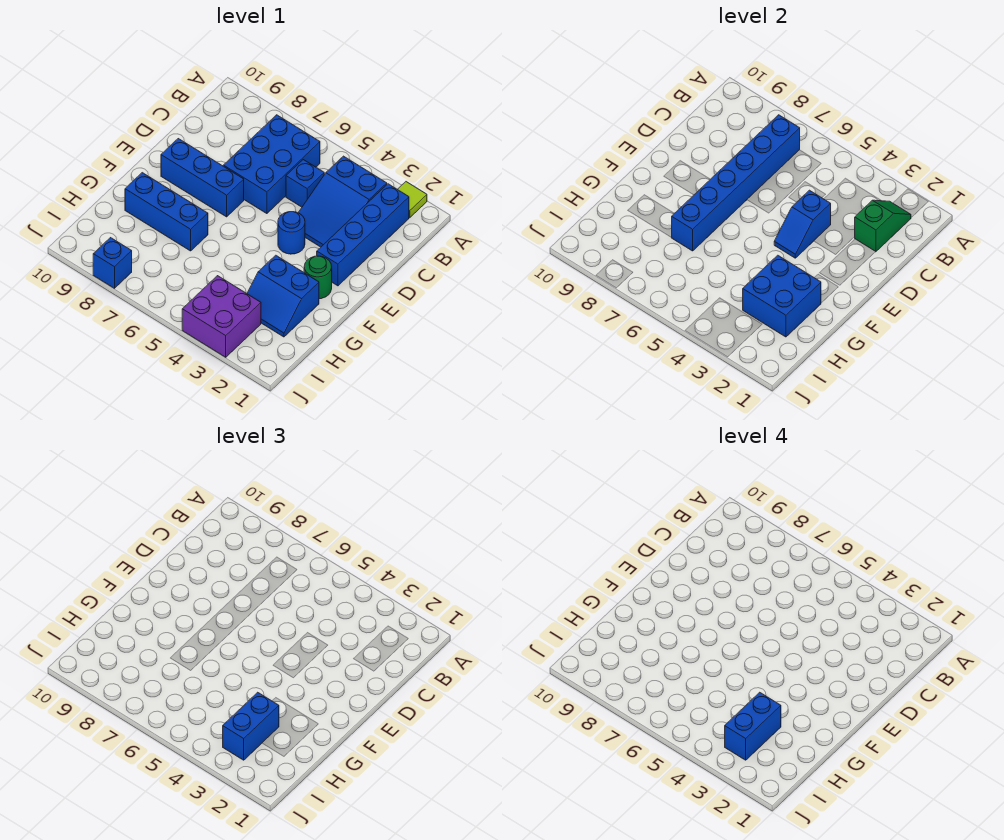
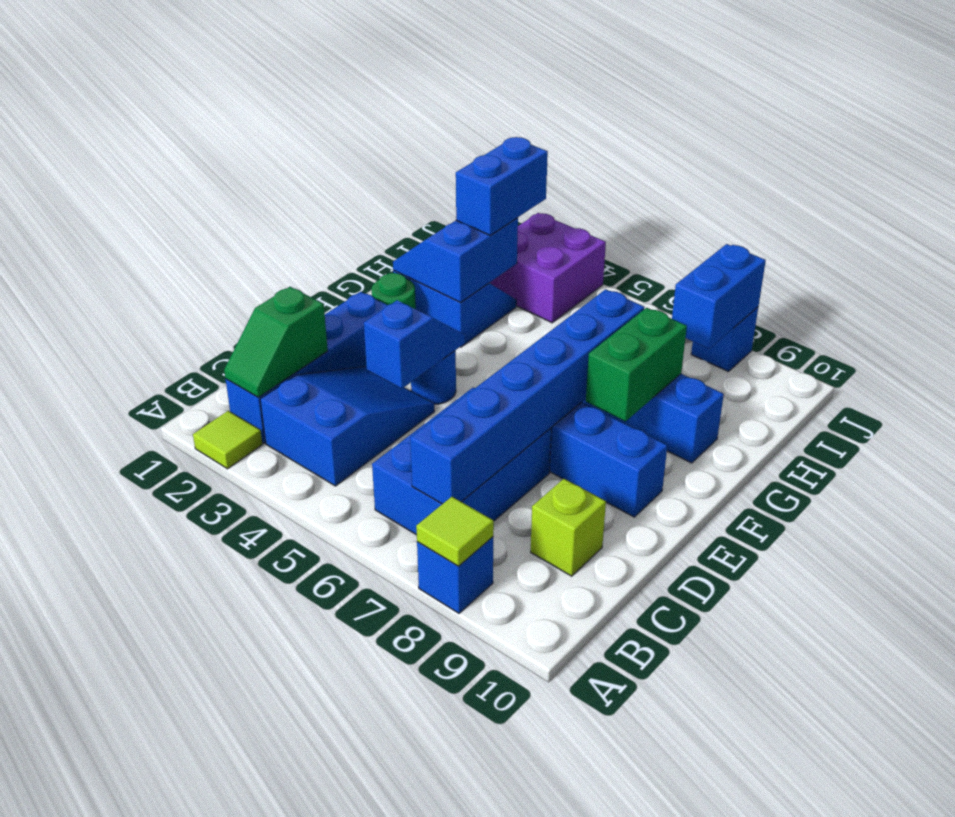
none -> lime 1x1 tile [416,497,494,566]
blue 1x1 brick [286,160,324,207] -> blue 1x1 brick moved to [417,537,493,613]
none -> lime 1x1 brick [531,479,606,576]
none -> green 1x2 brick [586,308,687,421]
blue 2x2 brick [743,255,821,337] -> blue 2x2 slope [393,218,518,302]
blue 1x2 brick [725,692,781,760] -> blue 1x2 brick moved to [672,244,766,349]

